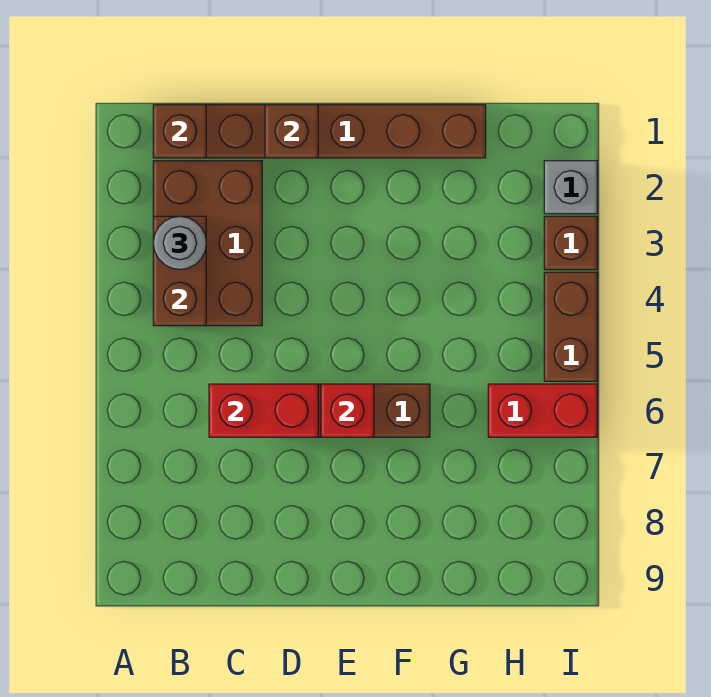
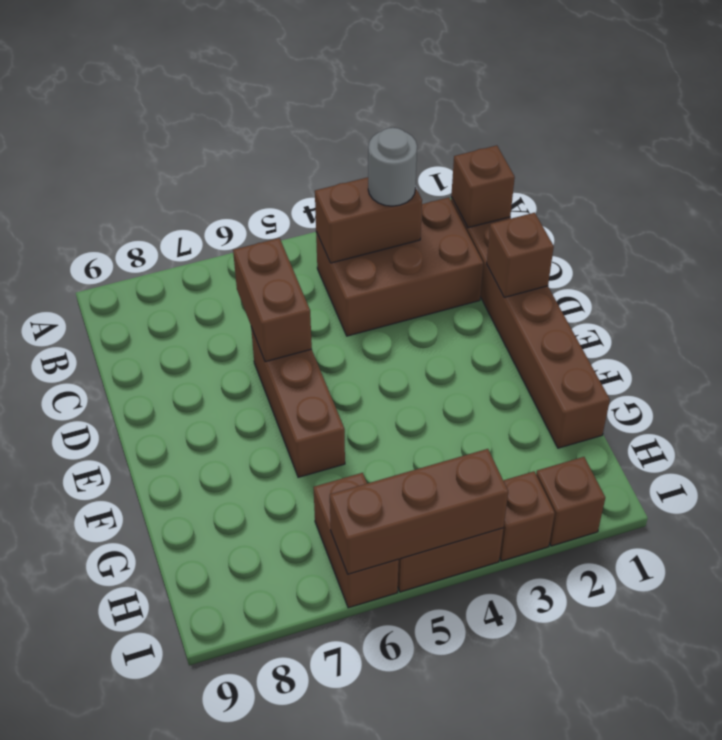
red 1x2 brick [209,384,318,437] -> brown 1x2 brick [233,238,312,362]
red 1x1 brick [321,384,374,437] -> none
red 1x2 brick [488,384,597,437] -> brown 1x2 brick [314,473,399,608]
grey 1x1 brick [544,161,597,214] -> brown 1x1 brick [536,457,605,546]
none -> brown 1x3 brick [330,449,508,574]

